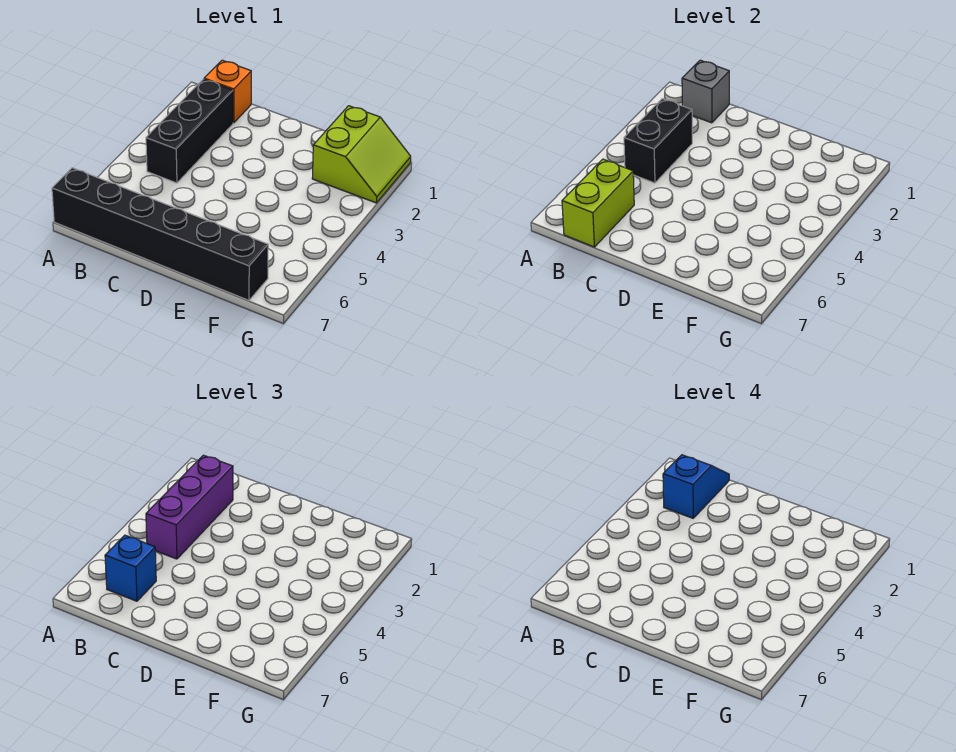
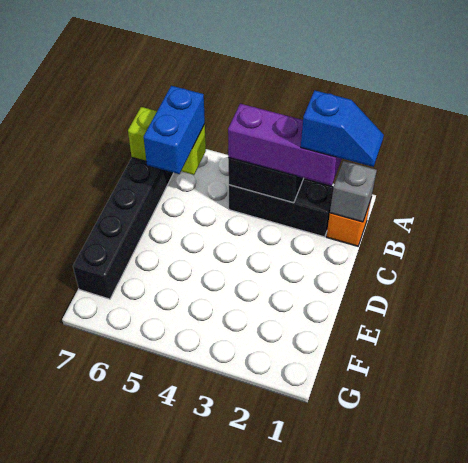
blue 1x1 brick [105,535,156,601] -> blue 1x2 brick [144,86,205,174]
lime 2x2 slope [312,106,411,203] -> none

